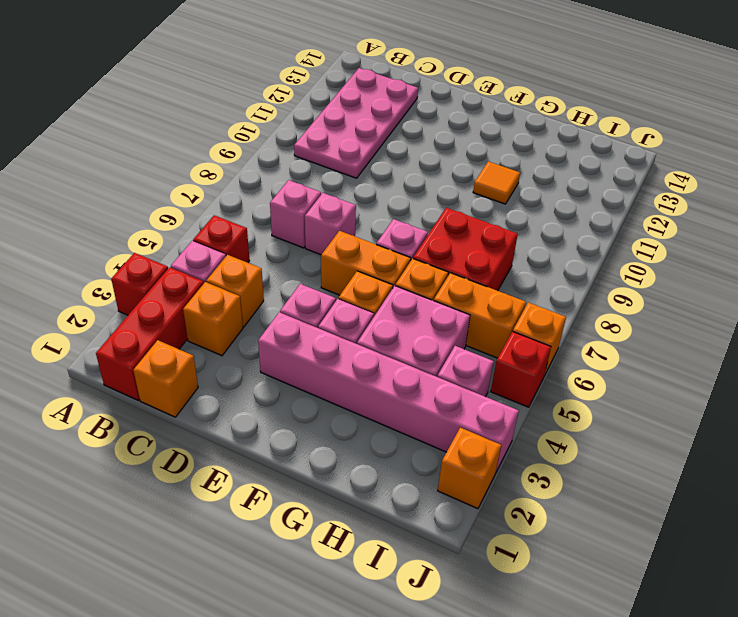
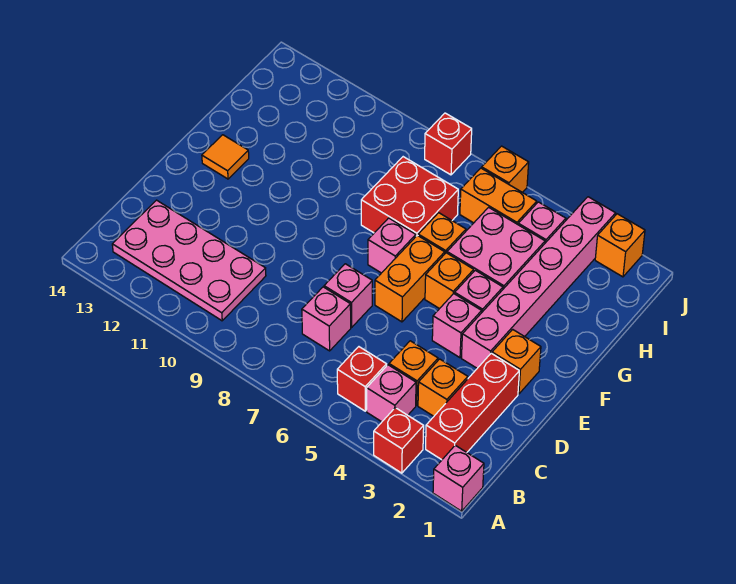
none -> pink 1x1 brick [433,445,484,511]
red 1x3 brick [96,267,204,400] -> red 1x3 brick turned to [426,353,519,460]
orange 1x1 brick [133,340,198,417] -> orange 1x1 brick moved to [492,329,541,394]
orange 1x1 tile [473,161,520,204] -> orange 1x1 tile moved to [202,135,249,179]
orange 1x2 brick [434,273,526,358] -> orange 1x2 brick turned to [460,168,537,224]
red 1x1 brick [491,332,551,407] -> red 1x1 brick moved to [425,113,472,175]

